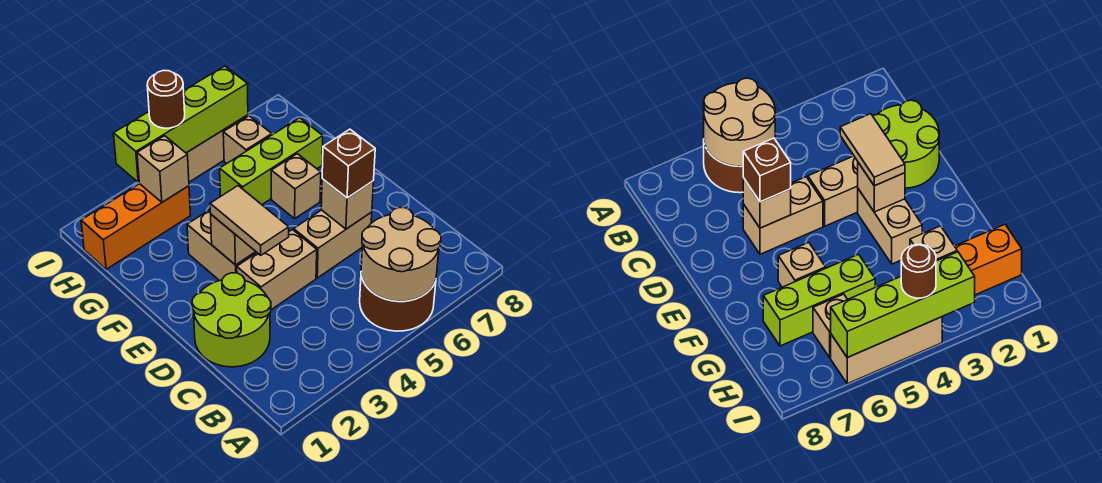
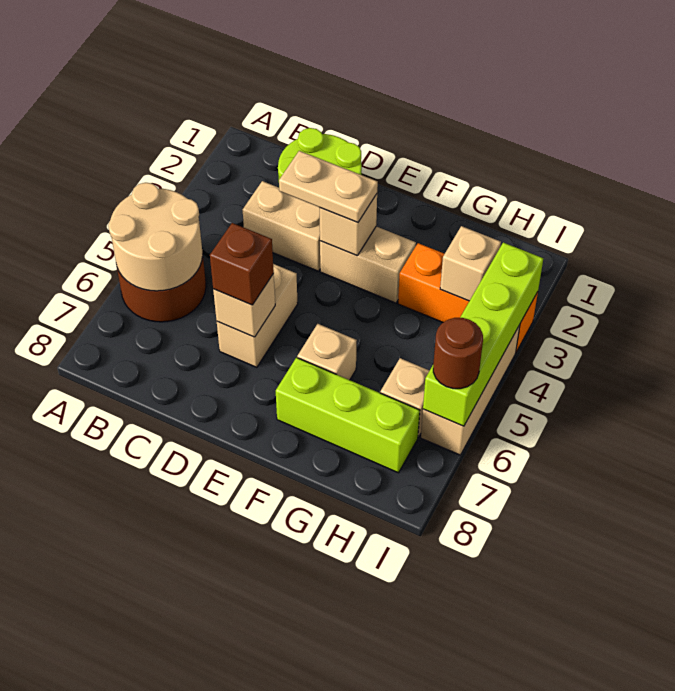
tan 1x2 brick [237,230,317,310] -> tan 1x2 brick turned to [243,181,320,271]
tan 1x2 tile [210,186,289,255] -> tan 1x2 plate [279,151,378,223]
lime 1x3 brick [220,118,323,204] -> lime 1x3 brick turned to [276,358,420,473]
orange 1x3 brick [81,184,190,269] -> orange 1x3 brick turned to [398,243,538,352]
brown 1x1 round brick [147,70,185,128] -> brown 1x1 round brick moved to [433,318,483,389]

